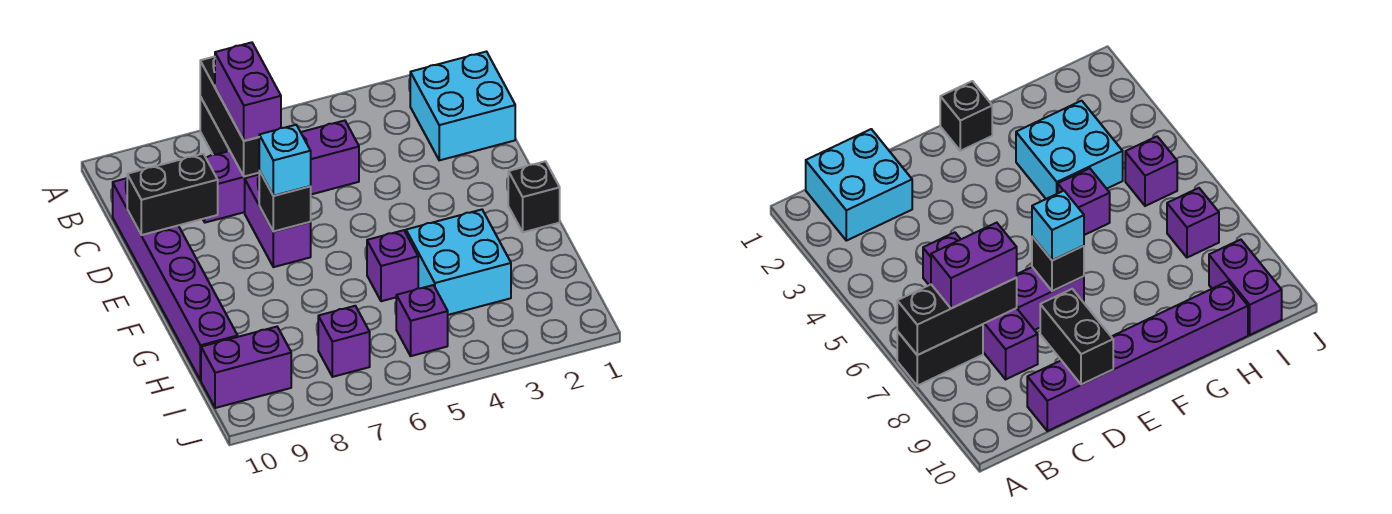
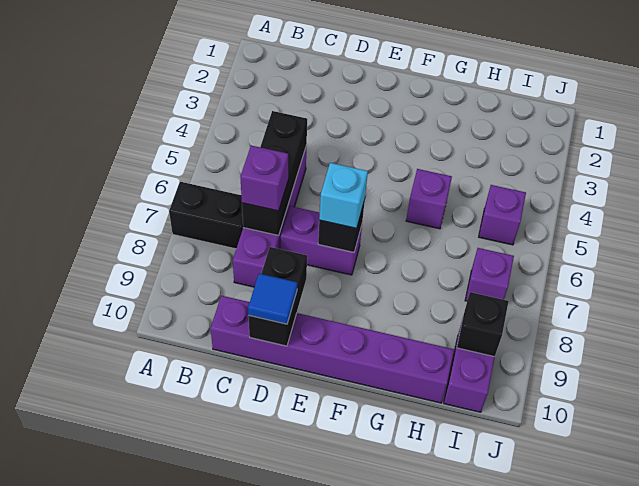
black 1x3 brick [200,57,259,177] -> black 1x3 brick turned to [242,111,307,236]
cyan 2x2 brick [410,52,515,160] -> none
purple 1x2 brick [215,42,281,141] -> purple 1x1 brick [240,145,288,211]
none -> blue 1x1 tile [248,274,297,324]
black 1x1 brick [508,161,560,232] -> black 1x1 brick moved to [457,292,509,357]
cyan 2x2 brick [406,210,511,315] -> none

